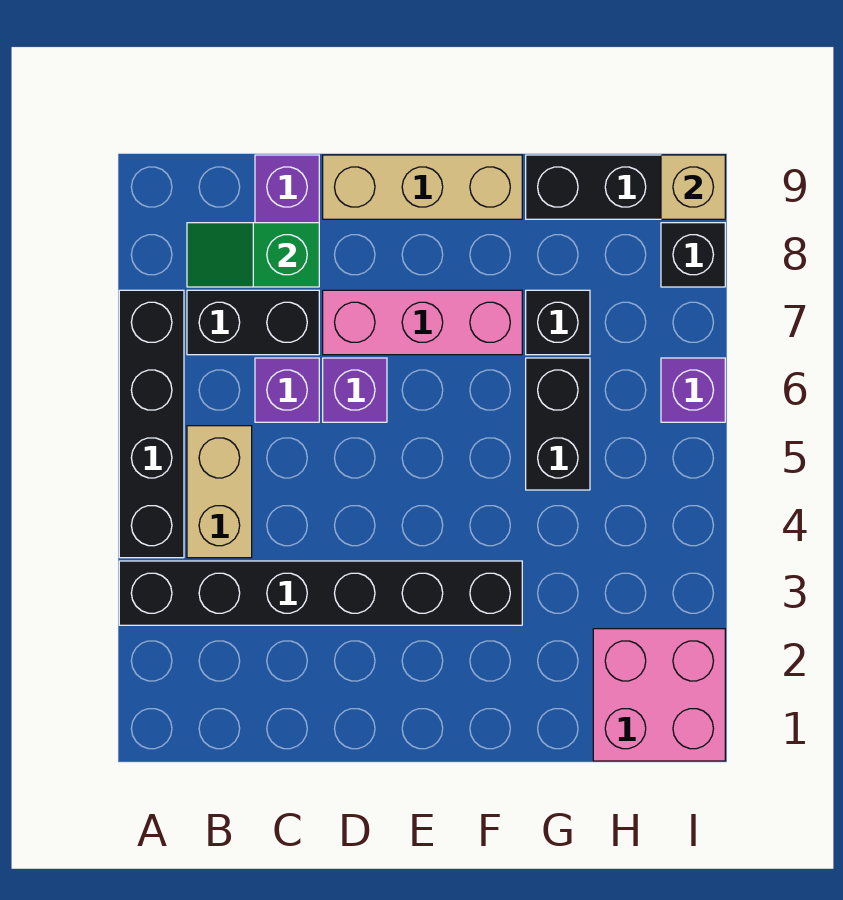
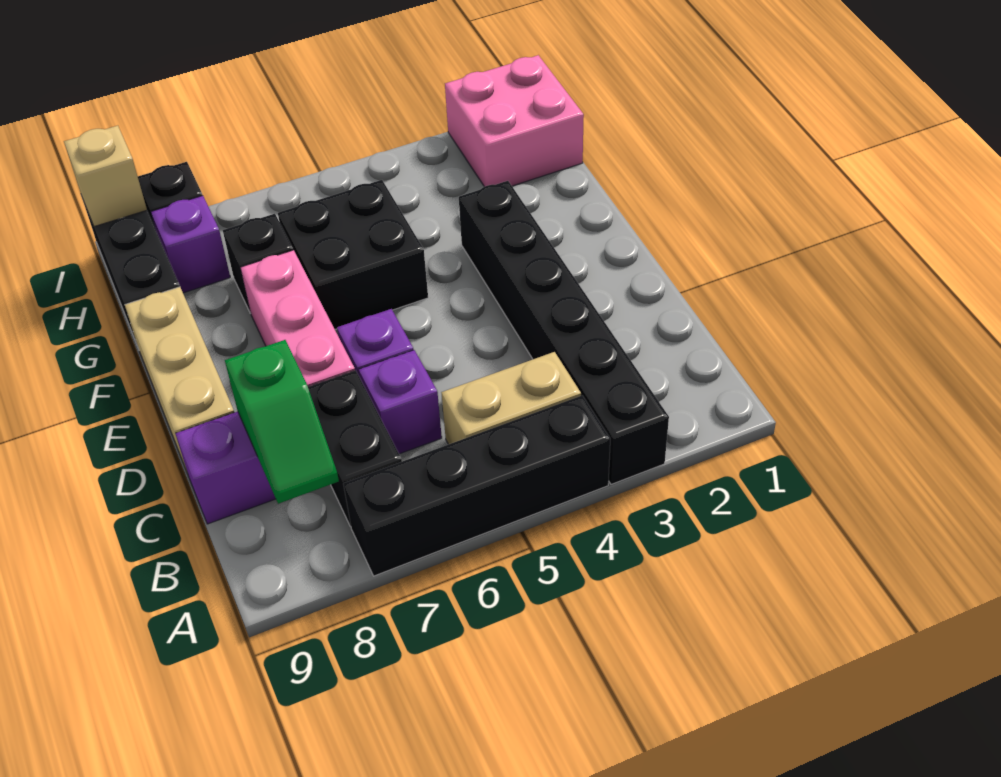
black 1x2 brick [526,358,590,490] -> black 2x2 brick [278,180,428,329]
purple 1x1 brick [661,358,725,422] -> purple 1x1 brick moved to [151,196,230,293]

